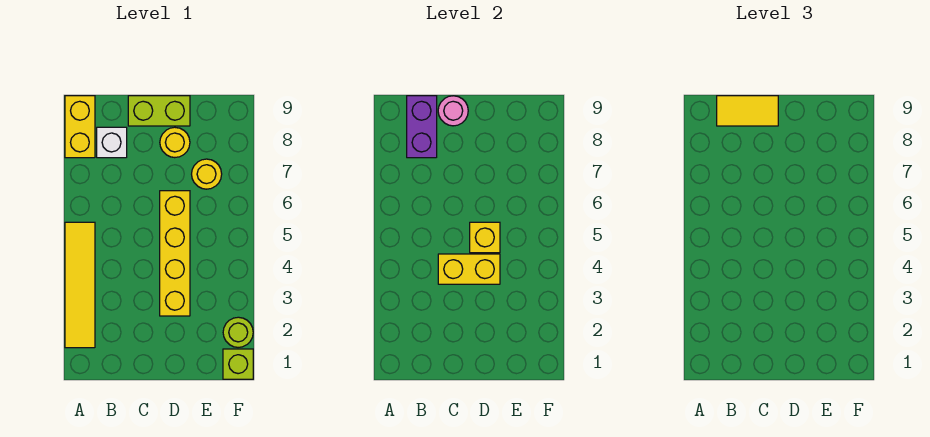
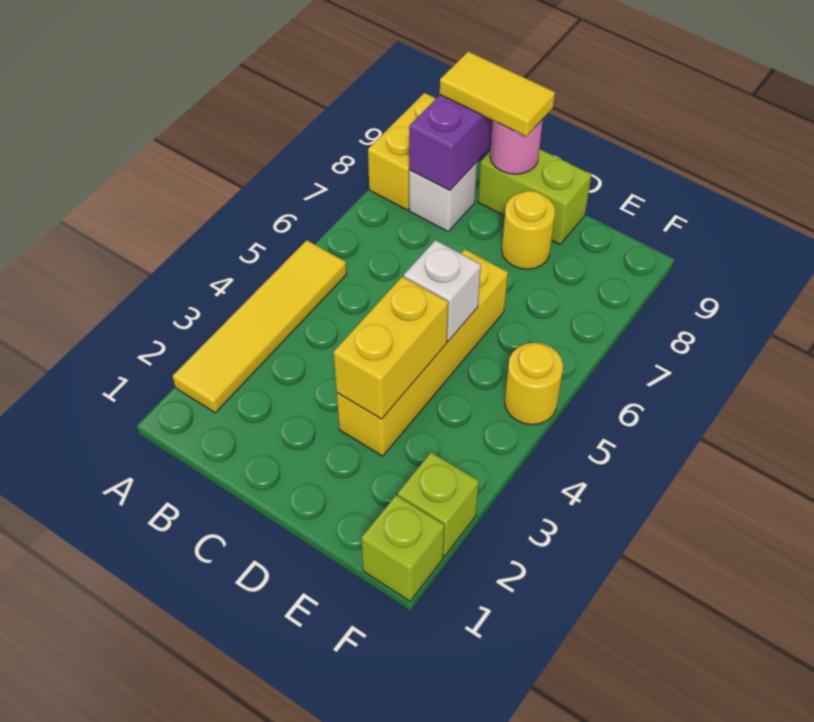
yellow 1x2 brick [438,254,500,284] -> yellow 1x2 brick turned to [334,277,448,419]
yellow 1x1 brick [470,222,500,253] -> white 1x1 brick [404,240,481,341]
yellow 1x1 round brick [192,159,222,189] -> yellow 1x1 round brick moved to [505,343,563,425]
lime 1x1 round brick [223,317,253,347] -> lime 1x1 brick [398,452,479,556]

